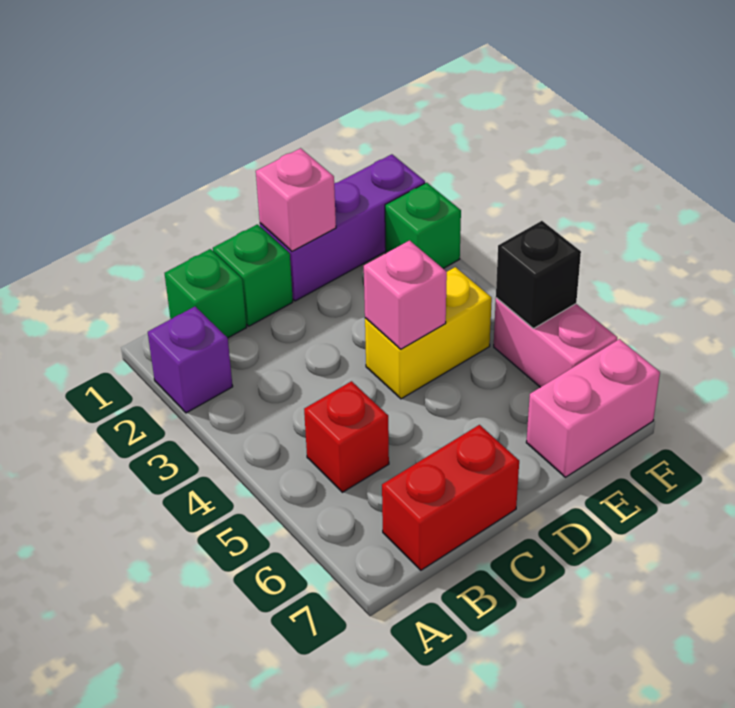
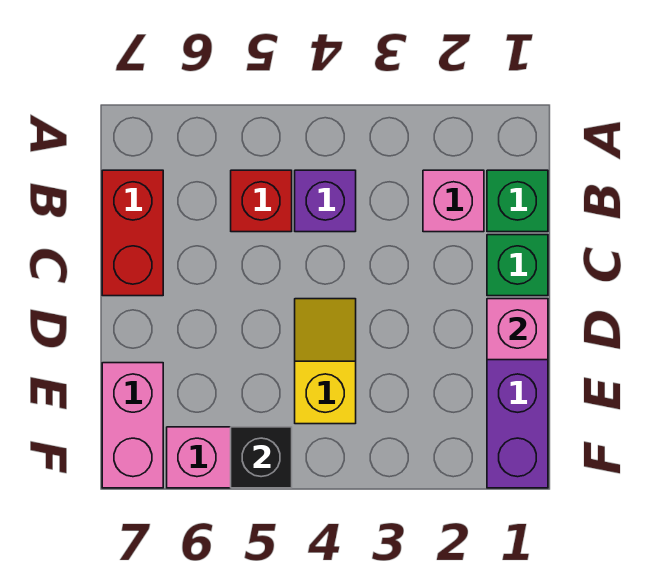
purple 1x1 brick [148,307,233,413] -> purple 1x1 brick moved to [295,170,356,232]
yellow 1x2 brick [365,267,492,399] -> yellow 1x2 slope [295,299,356,424]
pink 1x1 brick [364,240,447,349] -> pink 1x1 brick moved to [423,170,484,232]
green 1x1 brick [385,183,461,269] -> none

